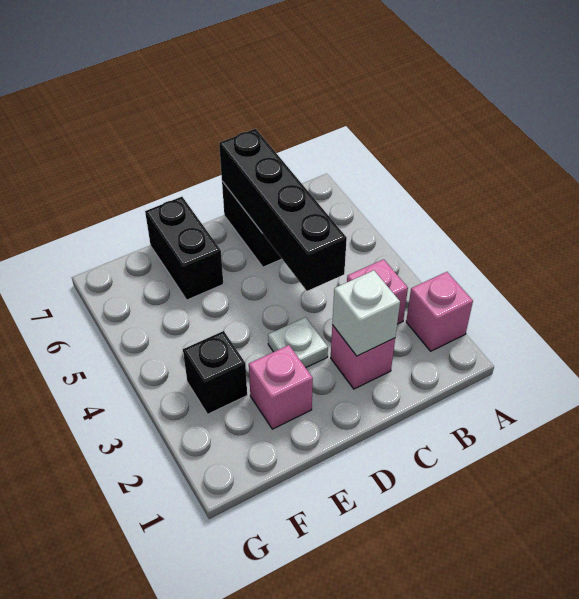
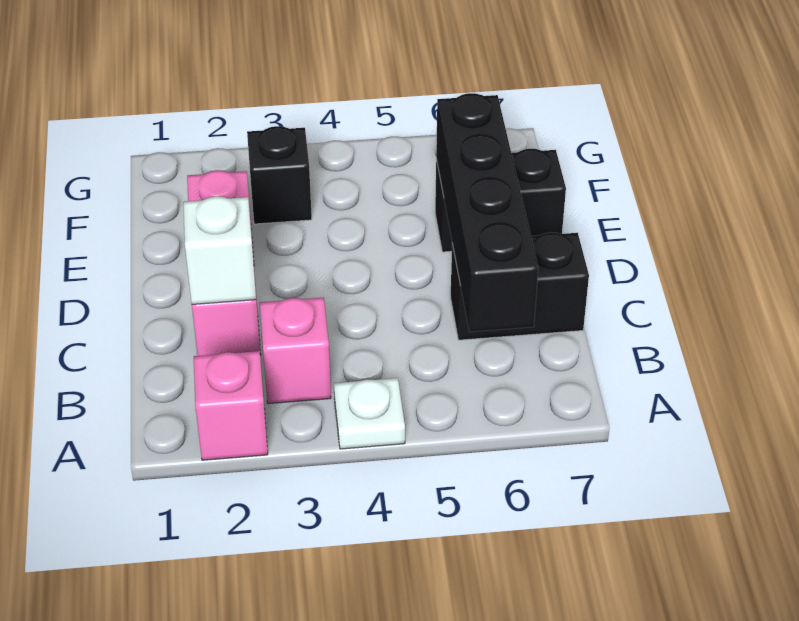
black 1x4 brick [219,129,347,291] -> black 1x4 brick turned to [436,93,538,332]
white 1x1 plate [268,317,328,368] -> white 1x1 plate moved to [334,378,405,449]

